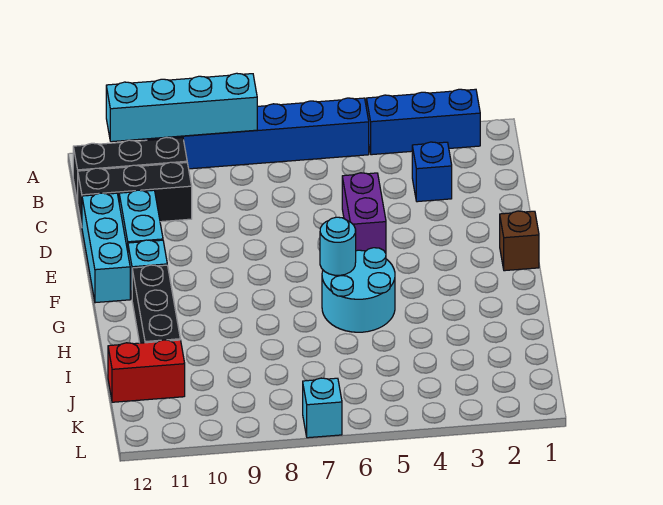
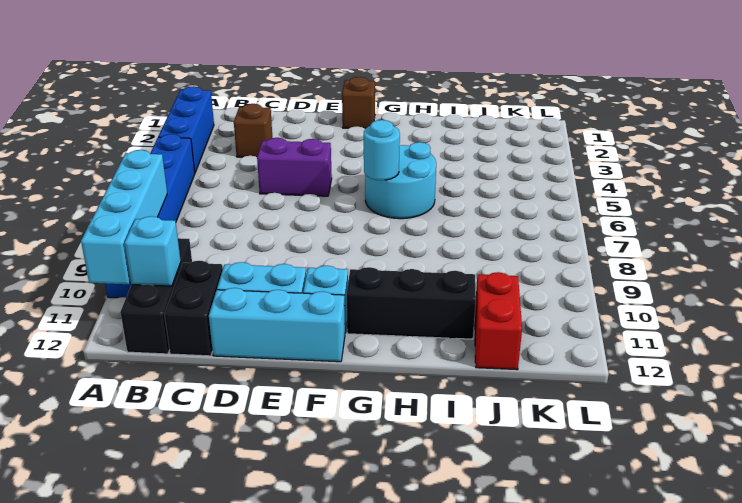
blue 1x1 brick [412,142,452,202] -> brown 1x1 brick [234,104,272,157]
black 1x3 brick [78,162,192,226] -> black 1x2 brick [164,261,223,356]
cyan 1x1 brick [303,378,342,438] -> cyan 1x1 brick moved to [125,216,181,286]

